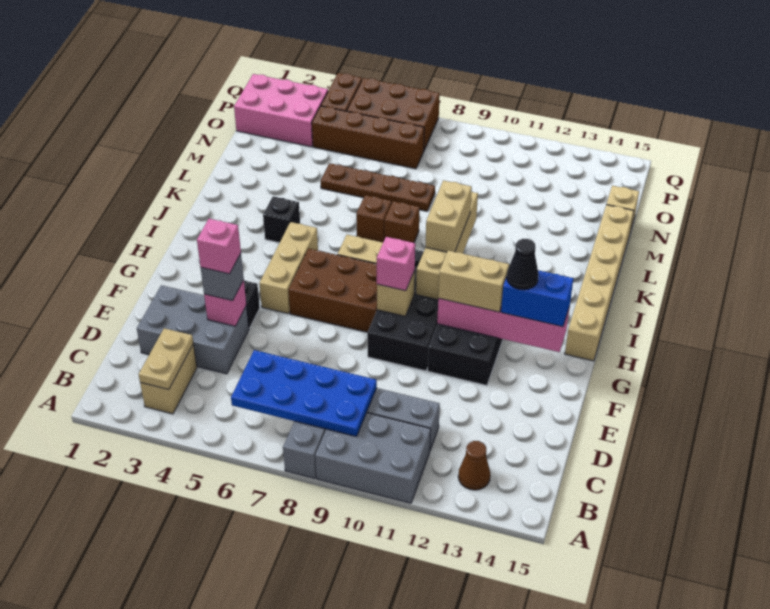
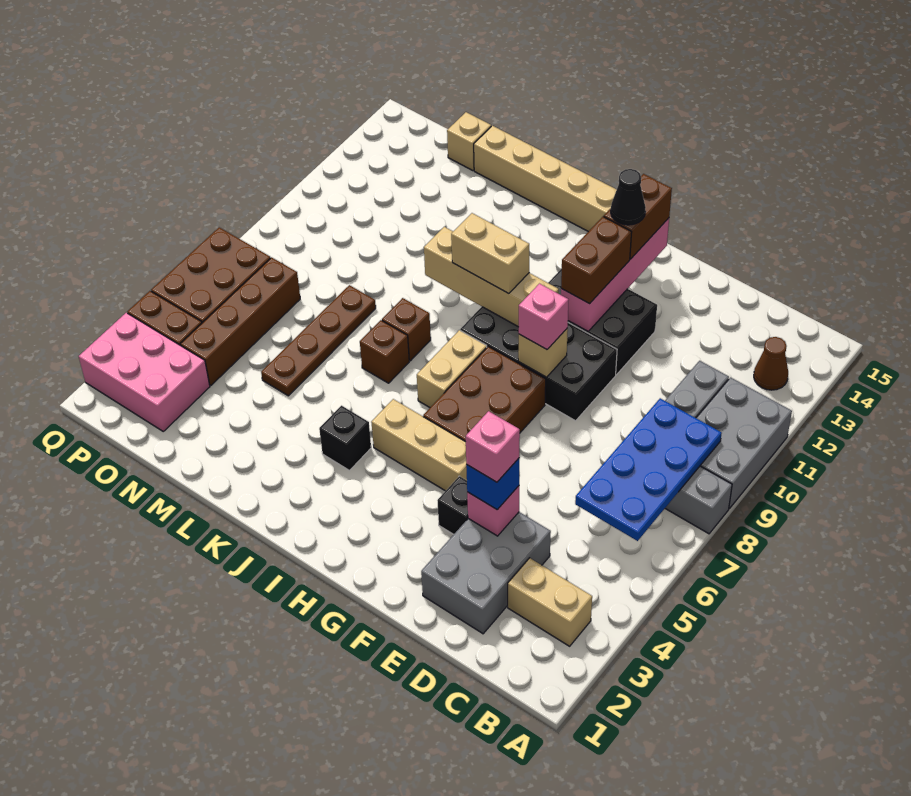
tan 1x2 plate [139,328,193,390] -> none
grey 1x1 brick [201,253,244,301] -> blue 1x1 brick [466,458,519,510]
tan 1x2 brick [438,251,509,312] -> brown 1x2 brick [561,217,632,304]
blue 1x2 brick [501,270,573,327] -> brown 1x2 brick [604,174,672,259]
pink 2x3 brick [234,74,328,147] -> pink 2x3 brick turned to [79,313,210,431]

